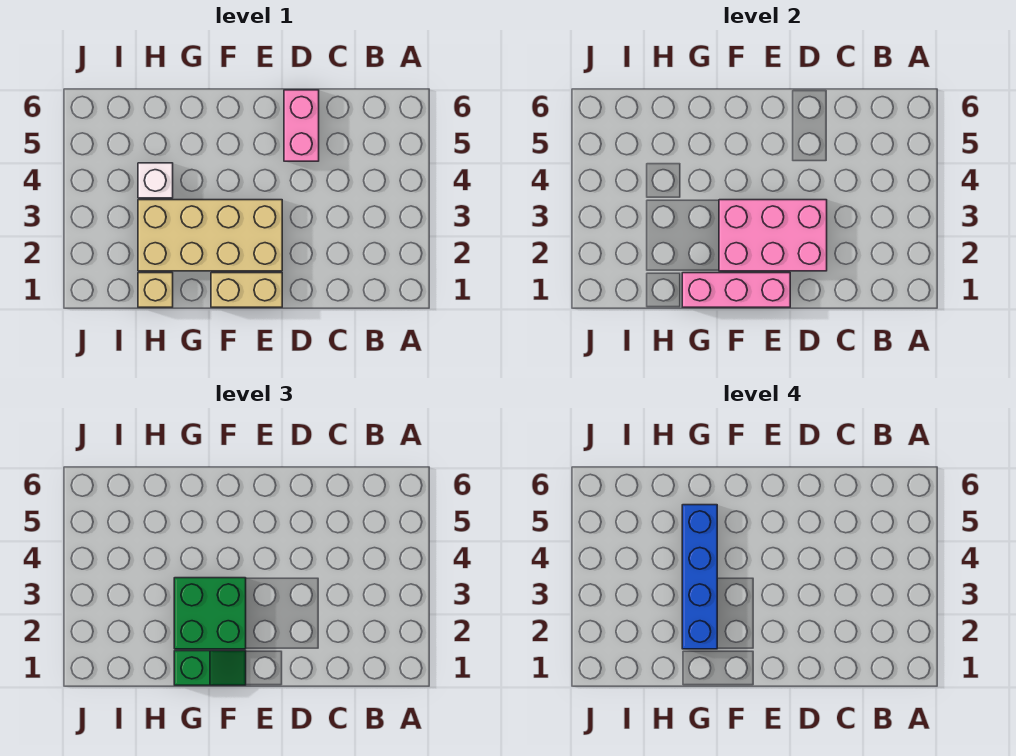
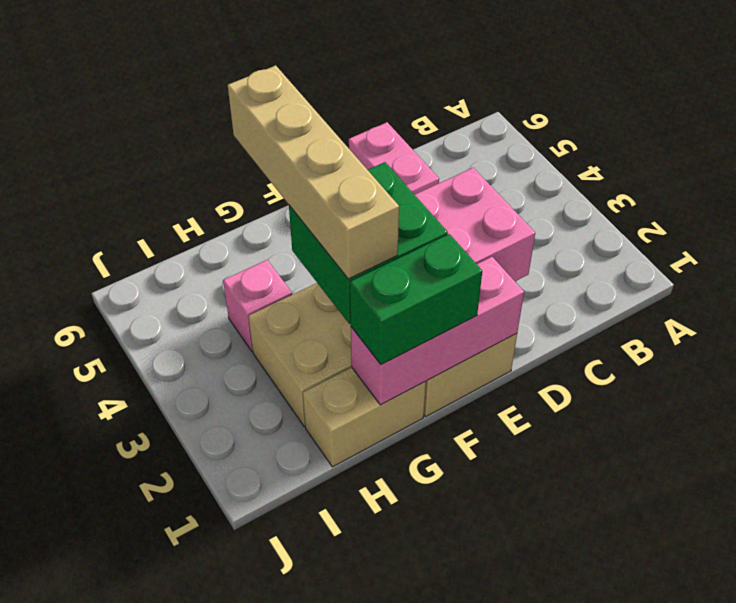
green 1x2 slope [174,651,246,685] -> green 1x2 brick [350,234,482,364]
blue 1x4 brick [682,505,717,649] -> tan 1x4 brick [228,66,399,279]
tan 1x1 brick [138,273,173,307] -> tan 1x2 brick [303,367,426,467]
white 1x1 brick [138,163,173,198] -> pink 1x1 brick [223,260,292,352]

